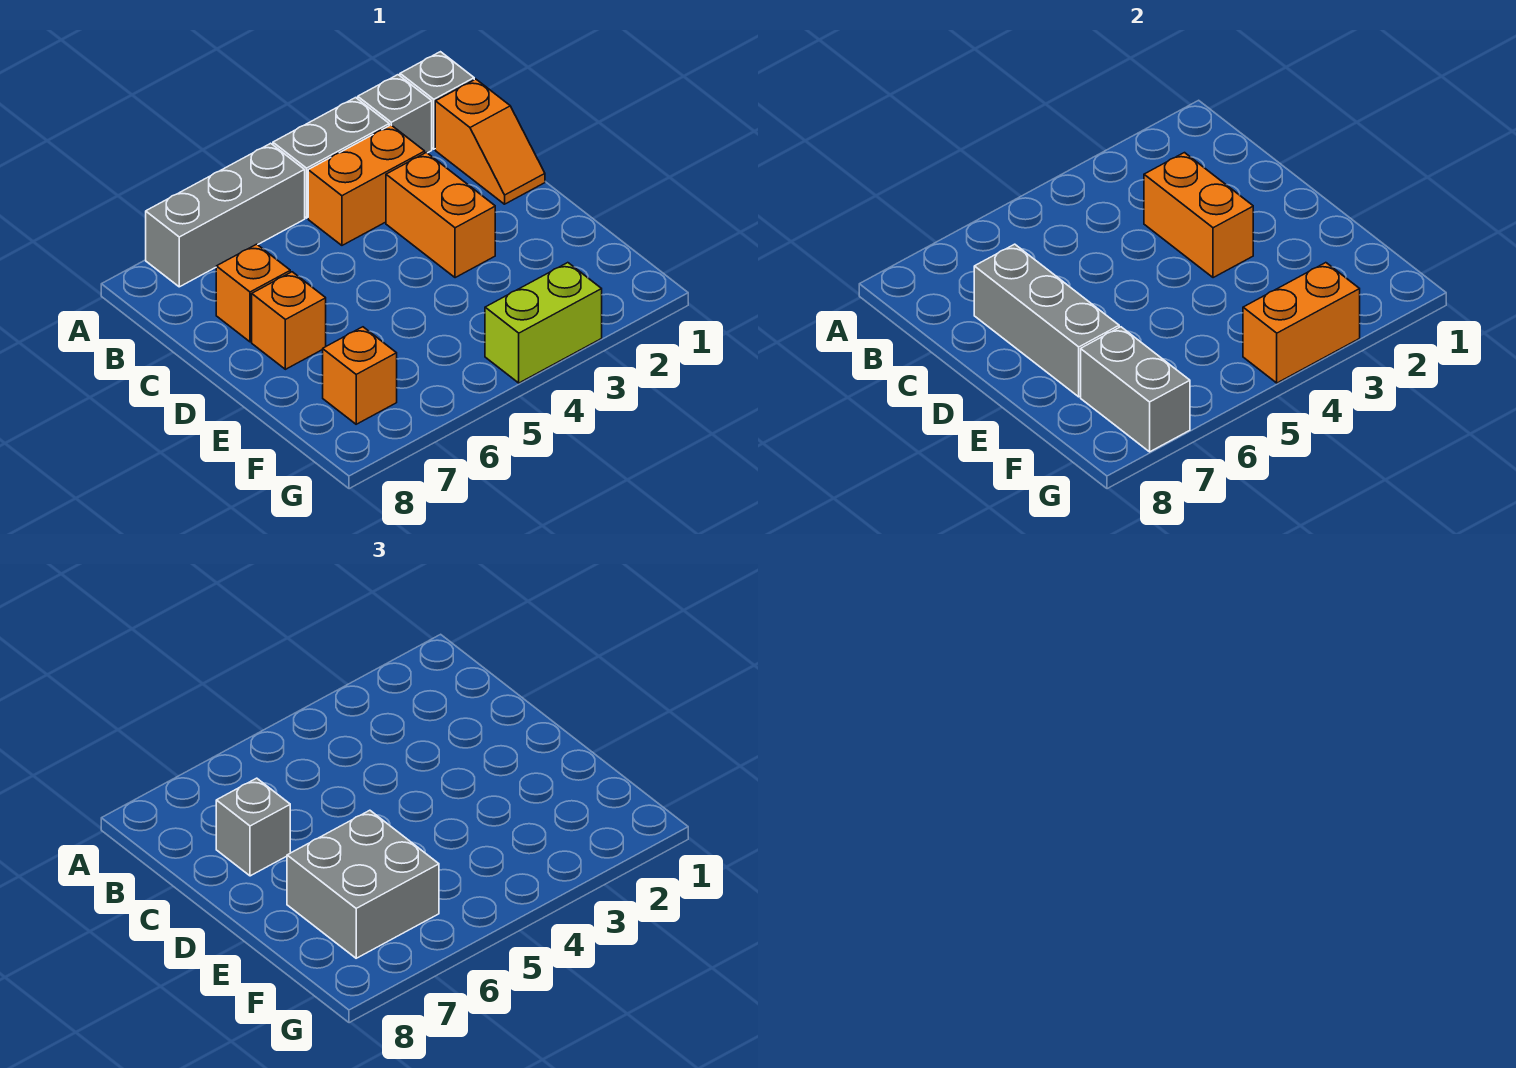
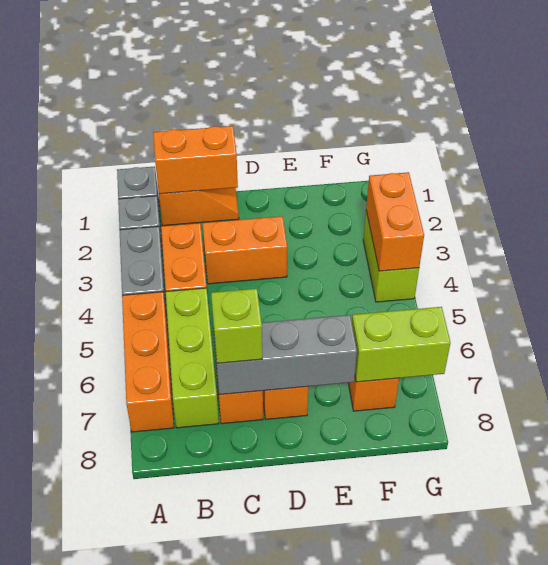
grey 1x3 brick [146,143,305,287] -> orange 1x3 brick [122,292,174,432]
none -> lime 1x3 brick [166,288,219,428]
orange 1x2 brick [1144,153,1253,278] -> orange 1x2 brick moved to [153,126,238,194]
grey 1x1 brick [216,778,290,876] -> lime 1x1 brick [211,289,262,363]
grey 2x2 brick [287,810,439,958] -> none
grey 1x2 brick [1081,327,1190,452] -> lime 1x2 brick [352,307,451,382]

